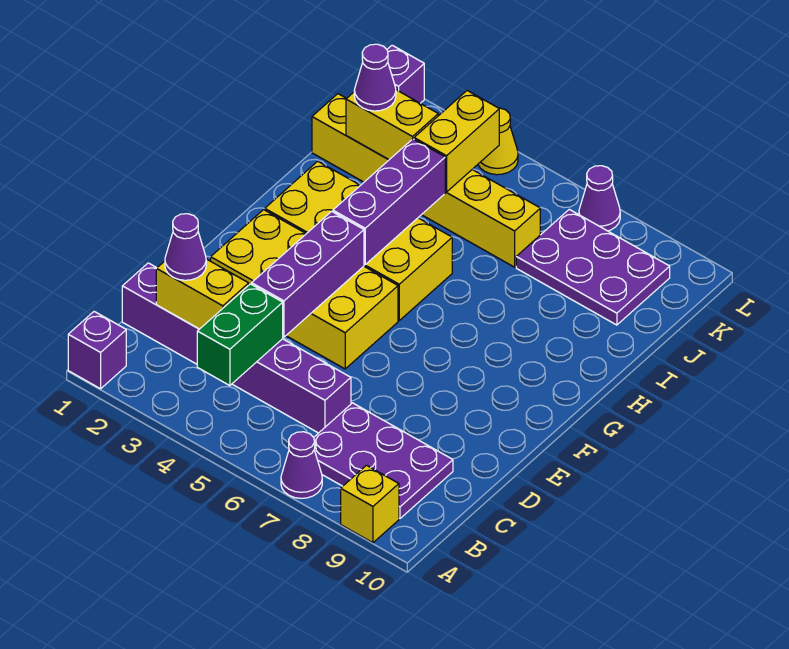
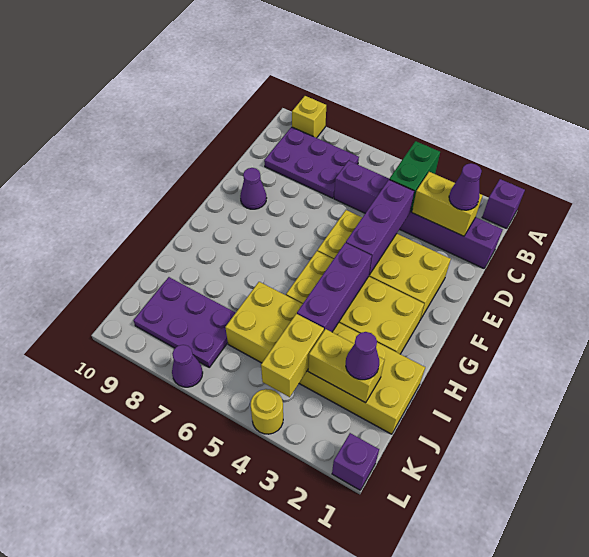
purple 1x1 cone [281,432,322,498] -> purple 1x1 cone moved to [240,168,267,209]
yellow 1x6 brick [312,94,540,267] -> yellow 2x6 brick [225,282,425,434]
yellow 1x1 cone [478,108,518,175] -> yellow 1x1 round brick [250,389,283,434]

